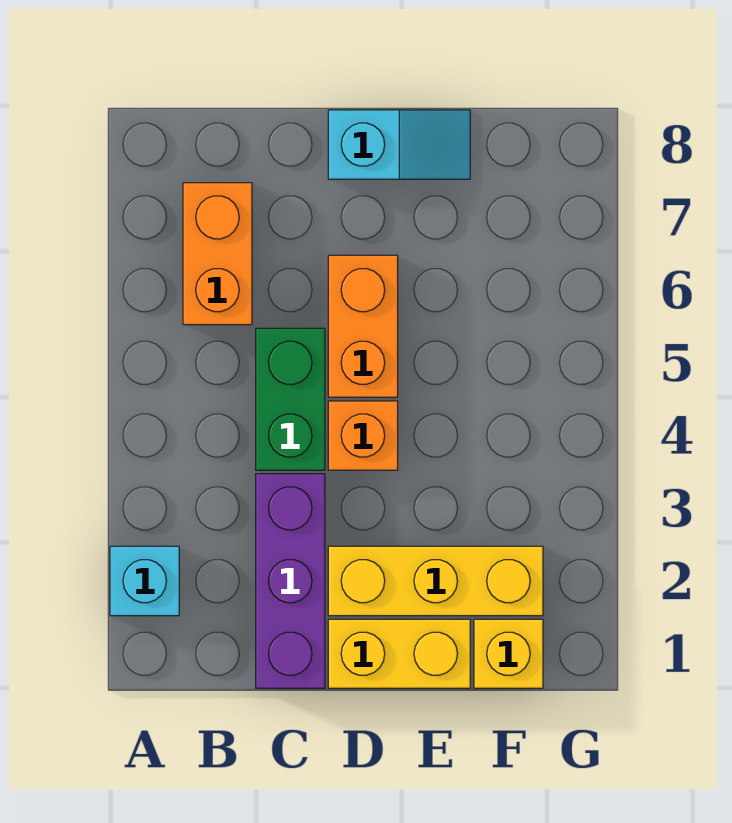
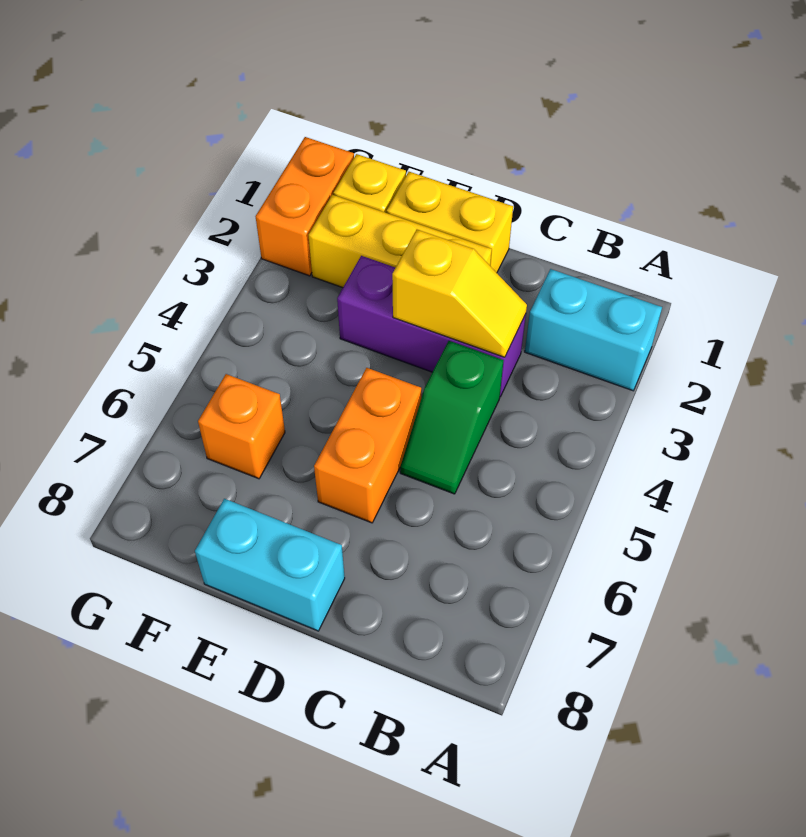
cyan 1x1 brick [110,546,179,616] -> cyan 1x2 brick [525,269,662,391]
orange 1x2 brick [183,183,252,325] -> orange 1x2 brick moved to [256,137,354,276]
purple 1x3 brick [256,474,325,688] -> purple 1x3 brick turned to [337,256,526,397]
none -> yellow 1x2 slope [392,229,527,357]
green 1x2 brick [256,328,325,470] -> green 1x2 slope [400,341,504,494]
orange 1x1 brick [328,401,398,470] -> orange 1x1 brick moved to [198,374,285,479]
cyan 1x2 slope [328,110,470,179] -> cyan 1x2 brick [195,499,345,631]

